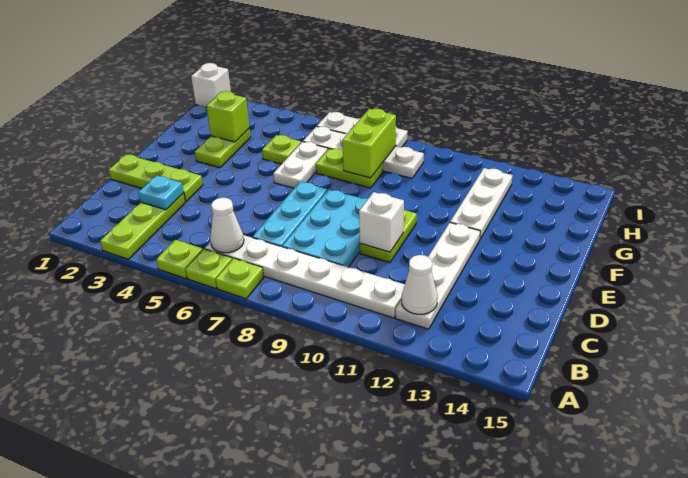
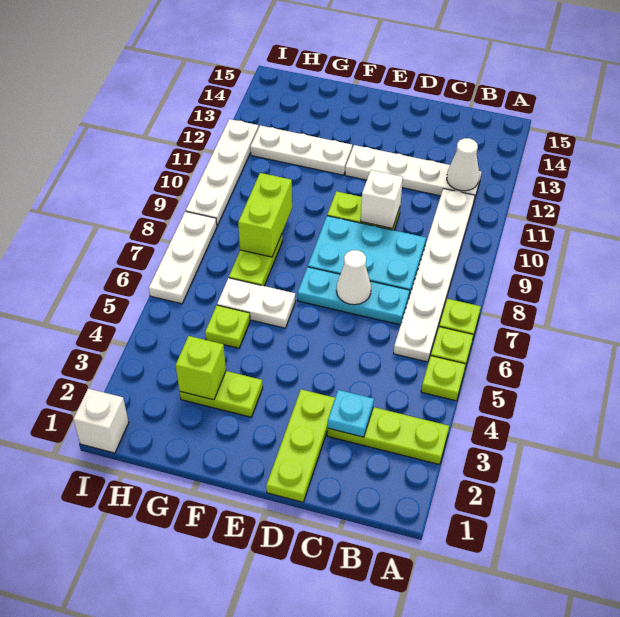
white 1x1 cone [210,198,244,253] -> white 1x1 cone moved to [337,250,371,305]
lime 1x2 brick [342,109,396,178] -> lime 1x2 brick turned to [238,173,292,257]
white 1x4 plate [303,127,424,178] -> white 1x4 plate moved to [186,119,259,226]

